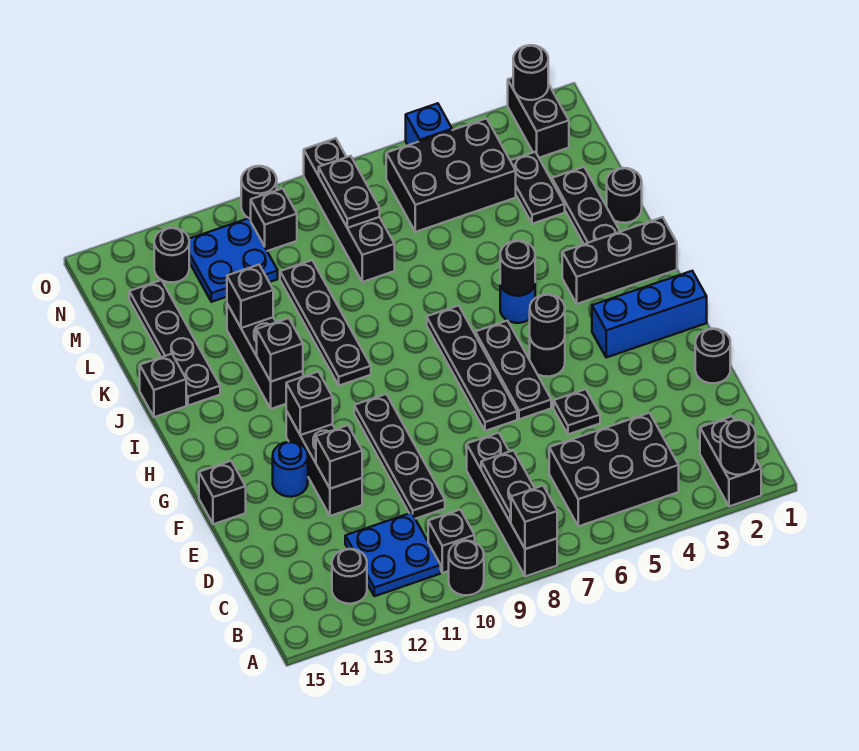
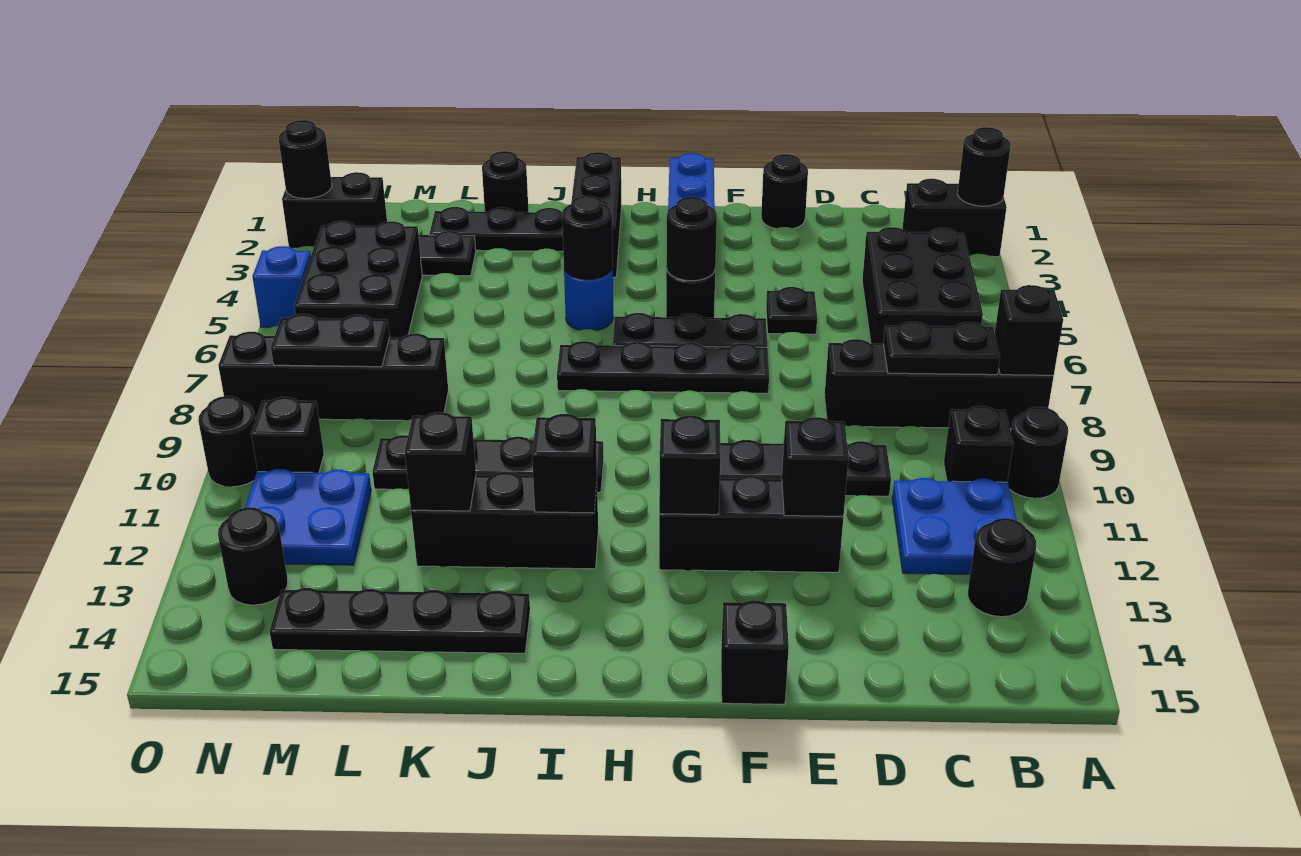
blue 1x1 round brick [273,442,308,497] -> none
black 1x1 brick [140,354,186,417] -> none

